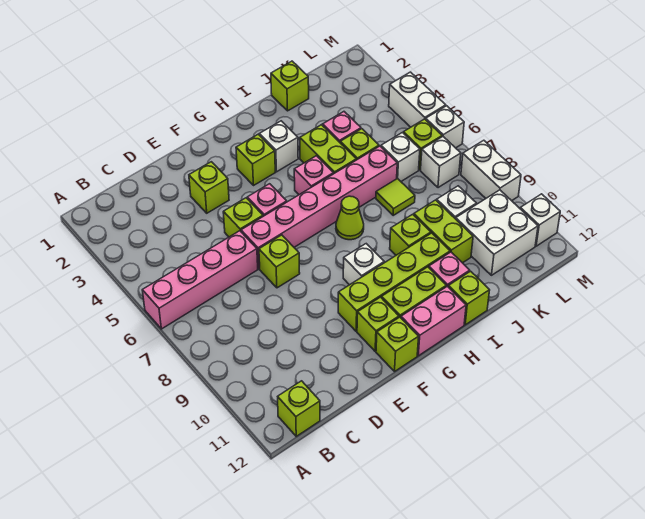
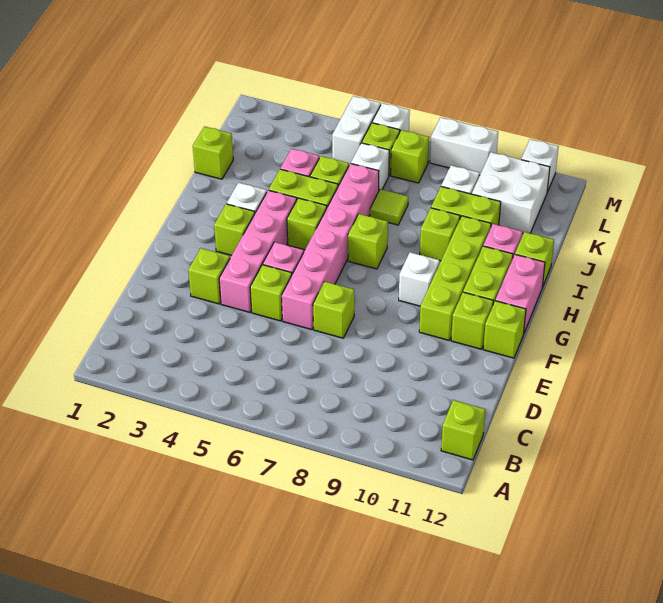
pink 1x4 brick [142,231,258,329] -> pink 1x4 brick moved to [219,190,297,312]
pink 1x1 brick [294,156,333,195] -> lime 1x1 brick [287,198,327,250]
lime 1x1 cone [336,196,364,240] -> lime 1x1 brick [348,214,388,269]
white 1x1 brick [421,137,461,188] -> lime 1x1 brick [391,130,429,183]
white 1x2 brick [389,72,446,127] -> white 1x2 brick turned to [332,96,381,165]

